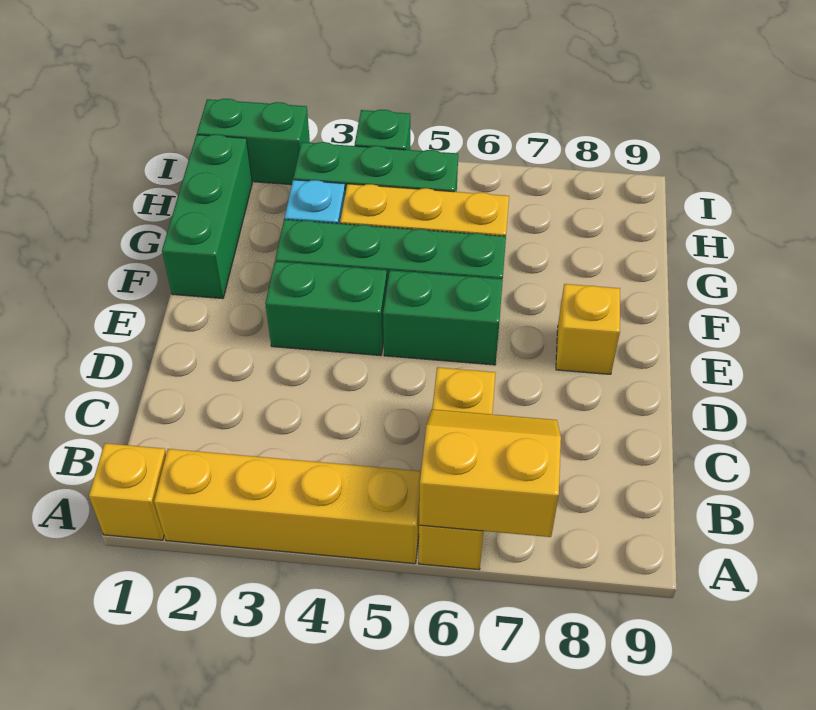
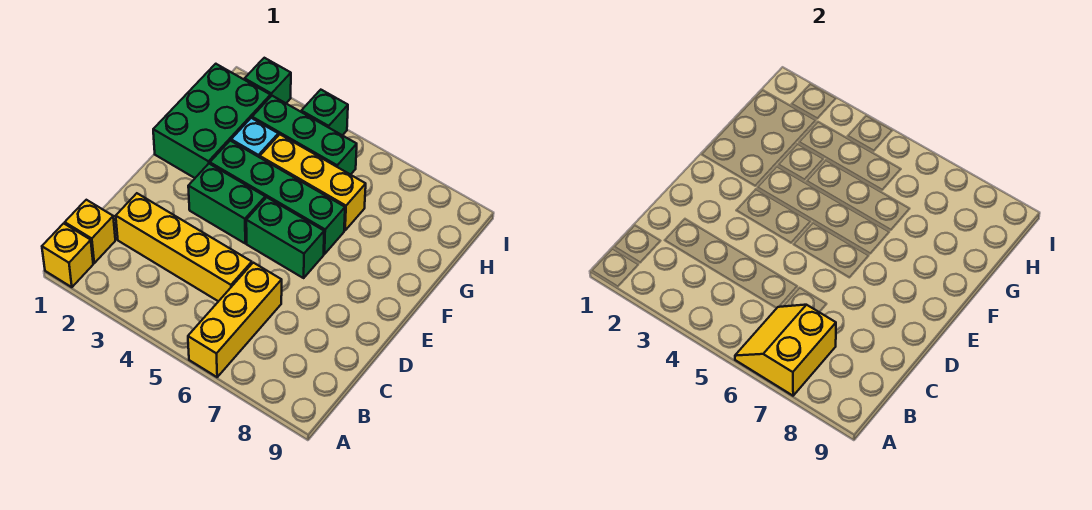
yellow 1x4 brick [154,449,421,564] -> yellow 1x4 brick moved to [116,193,252,301]
yellow 2x2 slope [419,409,561,537] -> yellow 2x2 slope turned to [735,305,836,396]
yellow 1x1 brick [556,284,620,374] -> yellow 1x1 brick moved to [65,200,115,263]
green 1x3 brick [162,134,252,299] -> green 2x3 brick [153,64,270,178]
green 1x2 brick [197,99,310,185] -> green 1x1 brick [245,58,291,103]

